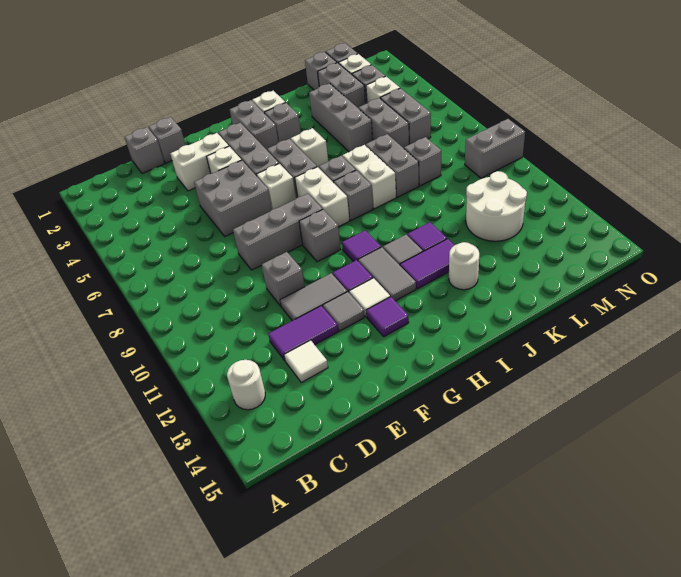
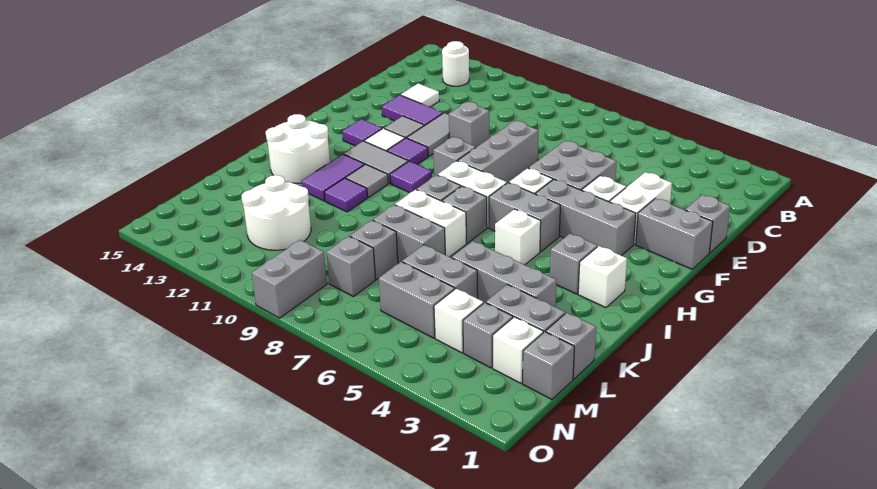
grey 1x1 brick [125,127,165,174] -> grey 1x1 brick moved to [326,236,375,297]
purple 1x2 tile [268,306,338,361] -> purple 1x2 tile turned to [382,95,443,126]
grey 1x2 brick [230,100,278,150] -> grey 1x2 brick moved to [636,198,713,269]
white 1x1 round brick [449,242,479,290] -> white 2x2 round brick [266,114,330,183]

